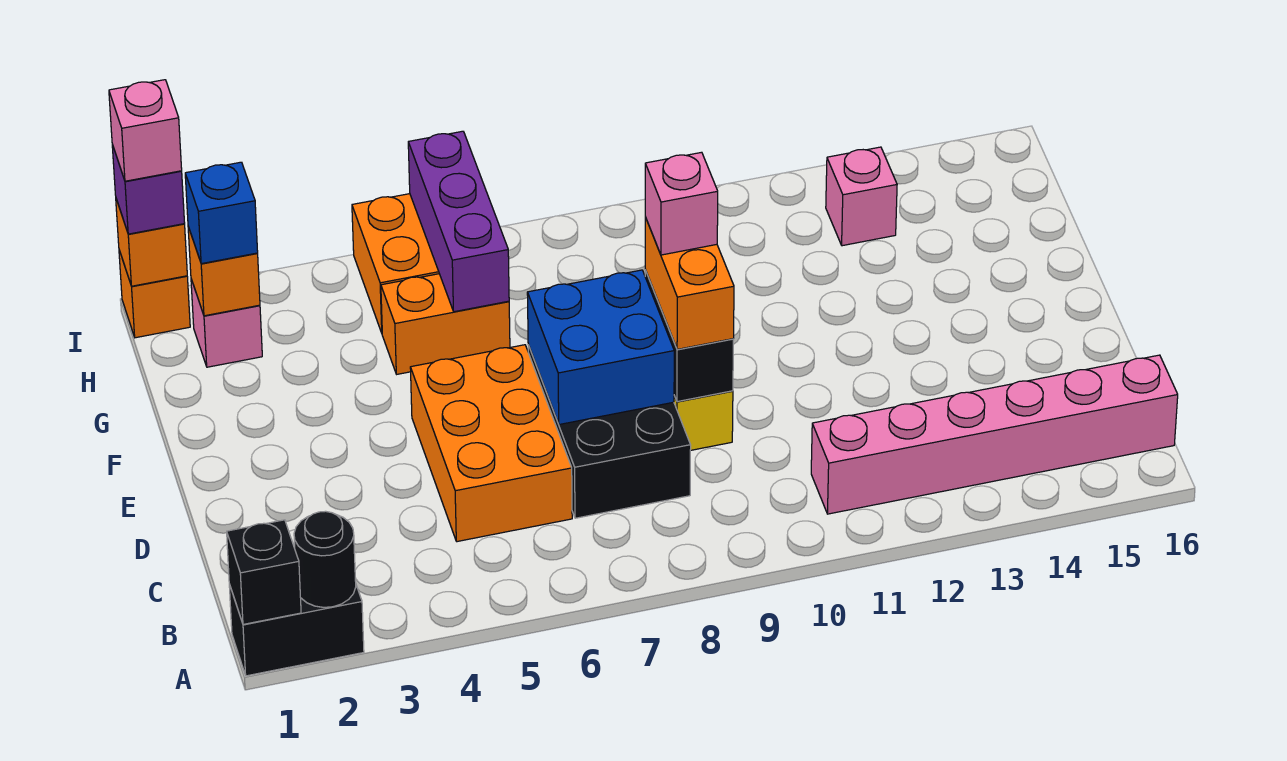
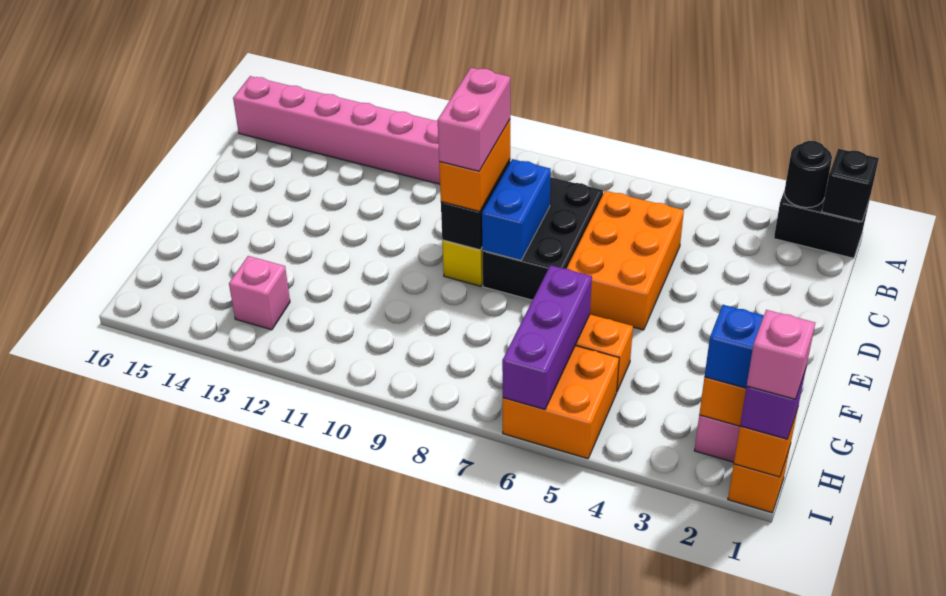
blue 2x2 brick [527,270,674,425] -> blue 1x2 brick [482,159,551,260]
pink 1x1 brick [645,152,718,255] -> pink 1x2 brick [438,68,510,171]

